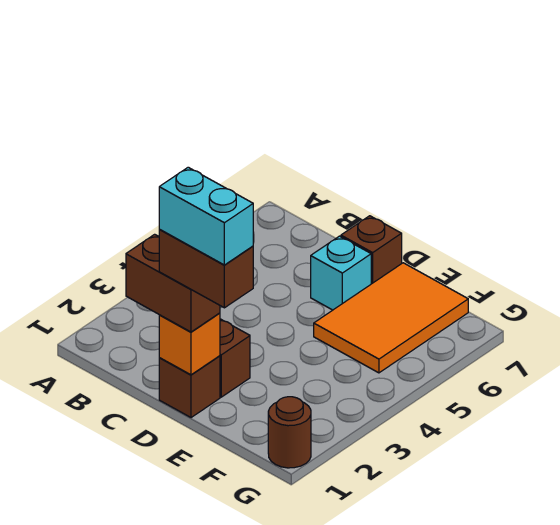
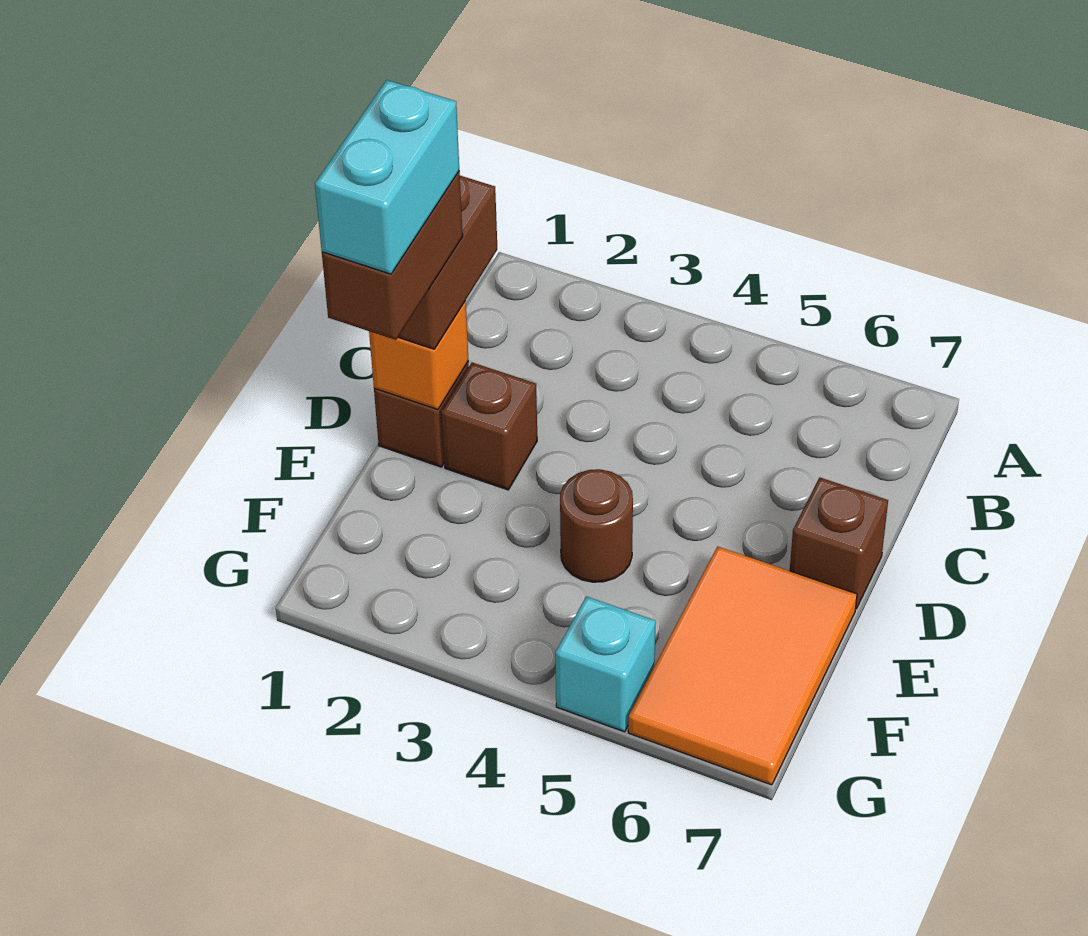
cyan 1x1 brick [311,236,371,310] -> cyan 1x1 brick moved to [555,596,656,732]
orange 2x3 tile [314,263,468,373] -> orange 2x3 tile turned to [628,546,857,785]
brown 1x1 round brick [268,397,311,468] -> brown 1x1 round brick moved to [560,469,633,582]

